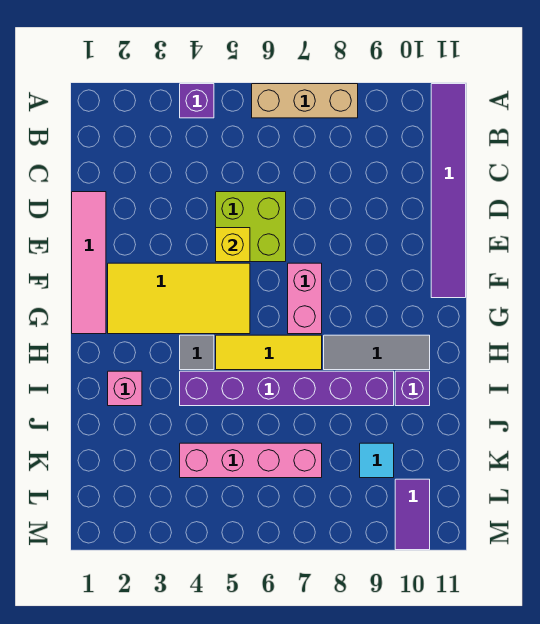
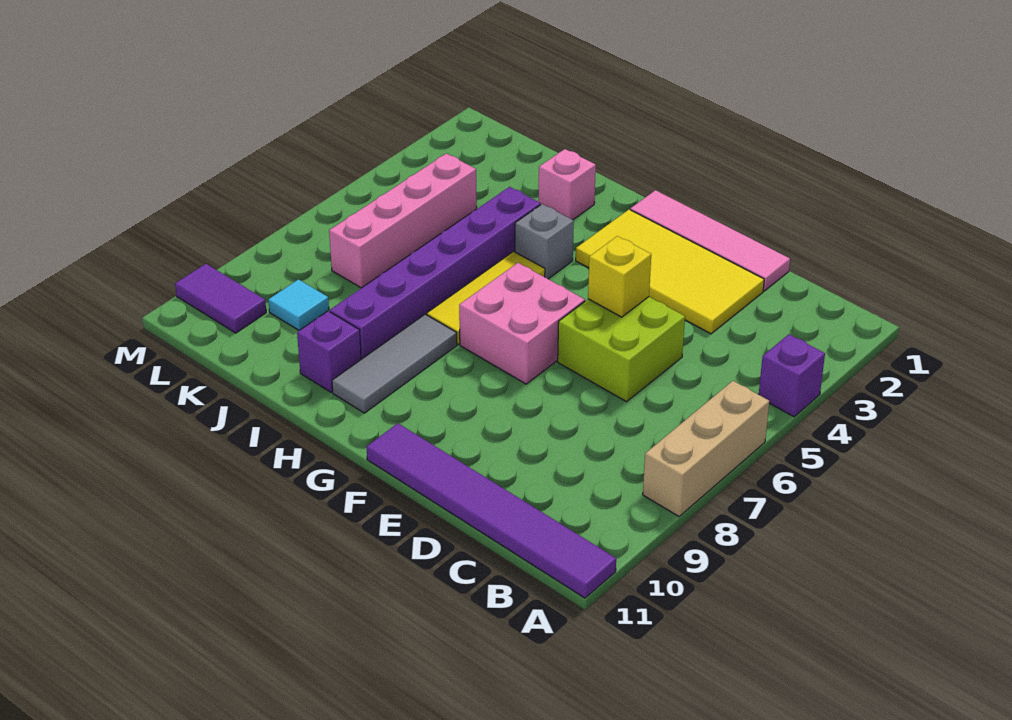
yellow 2x4 tile [108,263,250,334] -> yellow 2x4 tile turned to [576,209,764,334]
pink 1x2 brick [288,263,322,334] -> pink 2x2 brick [459,263,585,384]
grey 1x1 tile [180,335,214,370] -> grey 1x1 brick [515,204,574,279]

